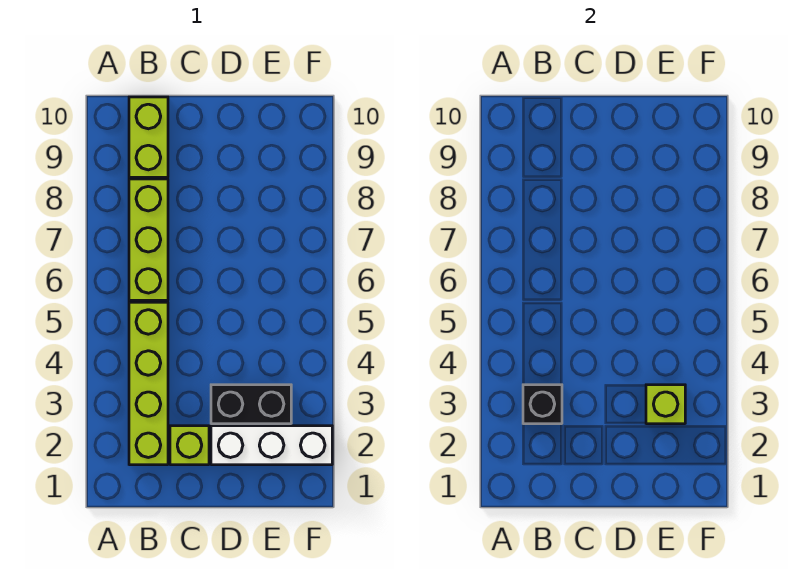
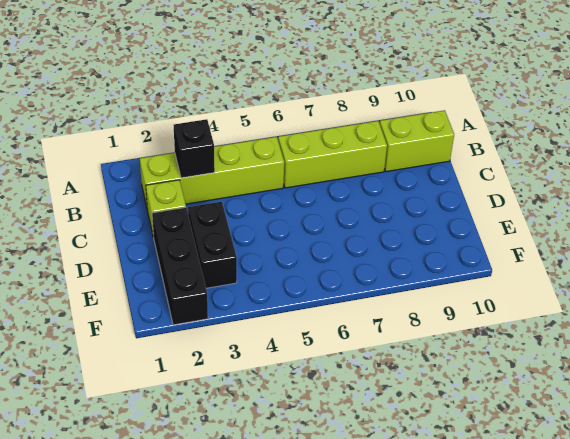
white 1x3 brick [211,426,332,465] -> black 1x3 brick [152,207,208,325]
lime 1x1 brick [646,385,685,424] -> none

